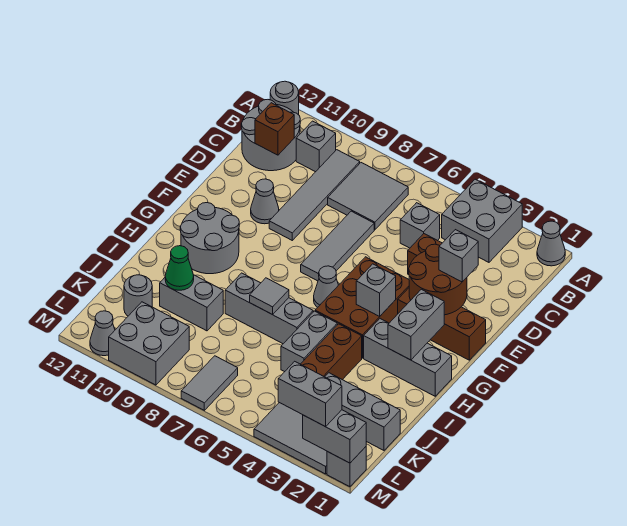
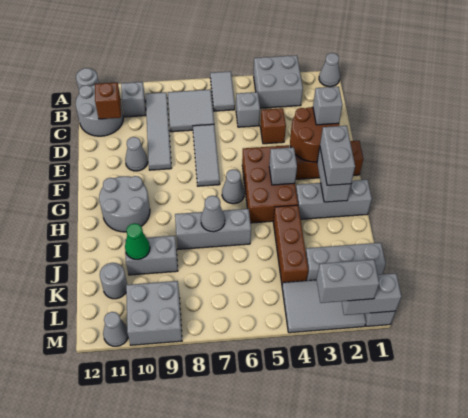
grey 1x2 brick [281,311,337,372] -> grey 1x2 brick moved to [320,126,355,185]
grey 1x1 tile [250,278,289,315] -> grey 1x1 cone [201,196,225,232]
grey 1x2 tile [181,356,238,410] -> grey 1x2 tile moved to [210,71,235,111]

